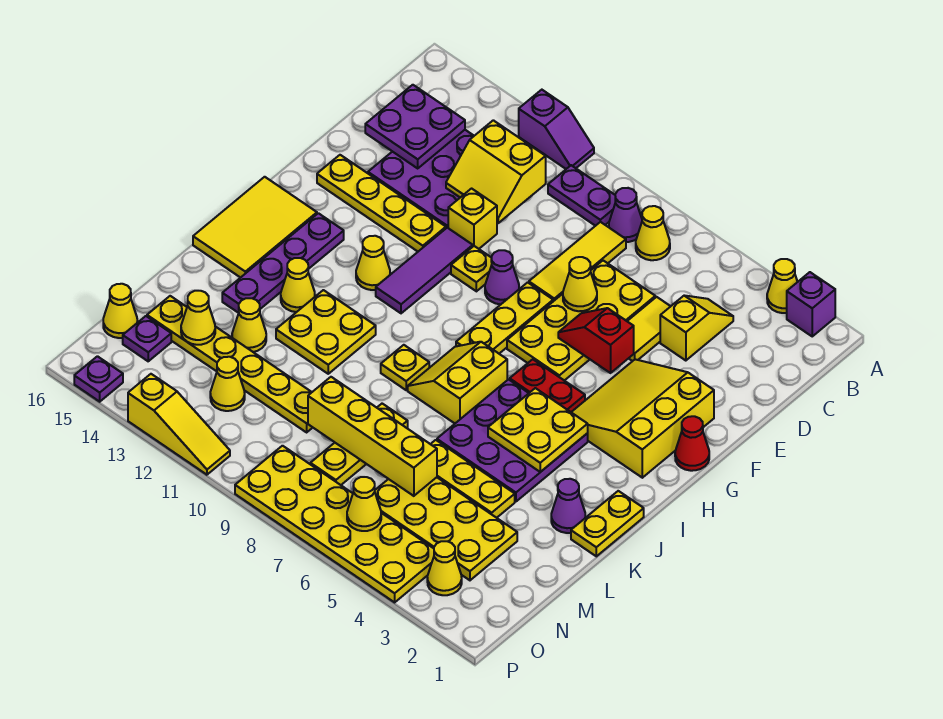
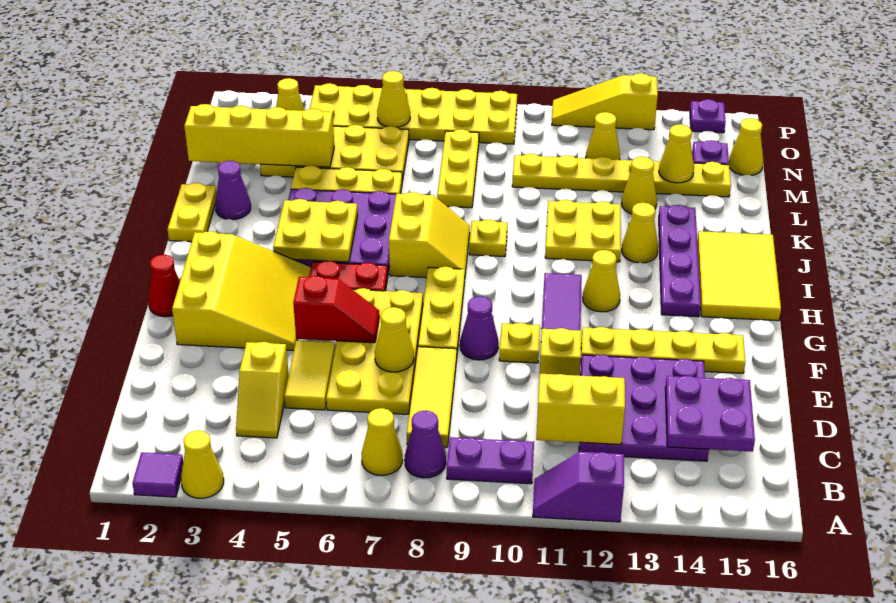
purple 1x1 brick [787,272,835,336] -> purple 1x1 tile [132,452,183,497]
yellow 1x4 brick [308,377,437,496] -> yellow 1x4 brick moved to [184,104,334,167]

